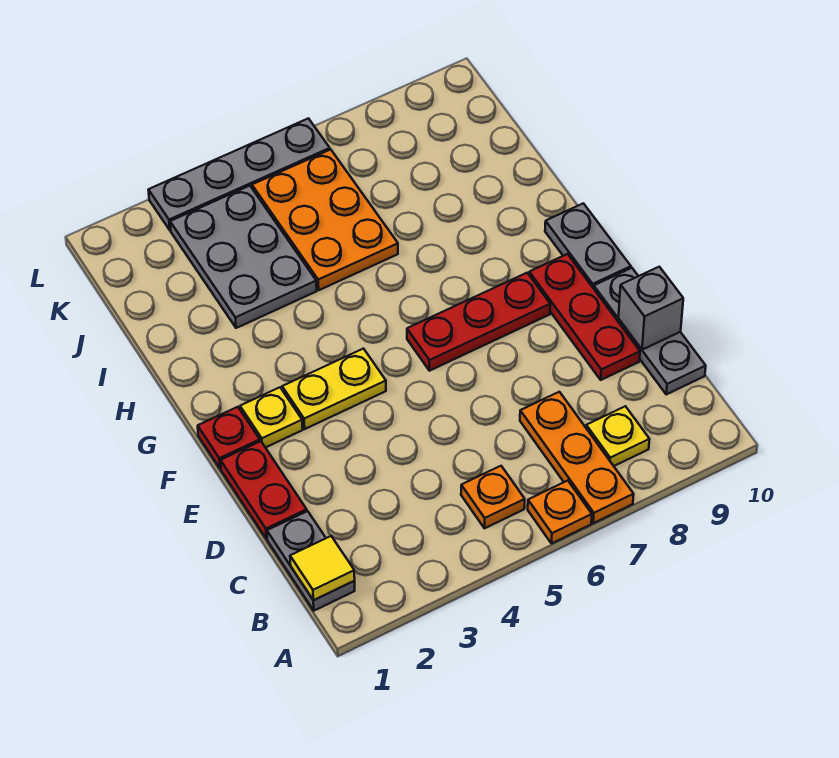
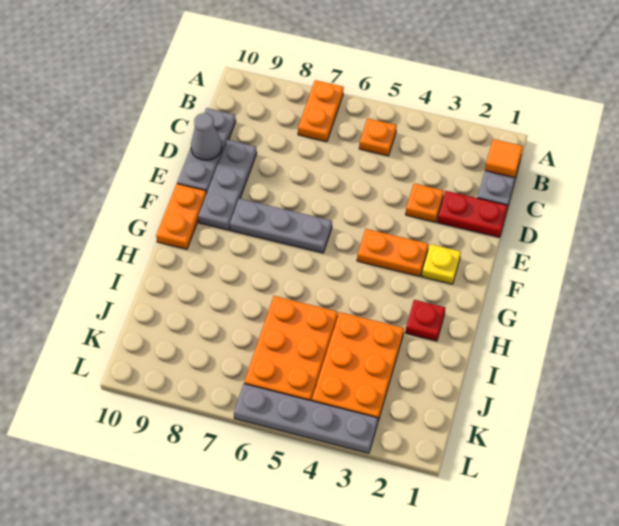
orange 1x1 plate [528,481,592,544] -> orange 1x1 plate moved to [406,183,444,222]
orange 1x3 plate [520,392,634,523] -> orange 1x2 plate [298,80,344,142]
yellow 1x1 tile [290,536,355,600] -> orange 1x1 tile [485,139,523,177]
yellow 1x1 plate [586,406,649,466] -> none
red 1x2 plate [220,441,307,539] -> red 1x2 plate turned to [437,191,508,237]
red 1x3 plate [529,254,640,380] -> grey 1x3 plate [198,140,257,230]
grey 1x1 brick [618,267,683,350] -> grey 1x1 cone [191,113,222,160]
red 1x1 plate [198,407,260,469] -> red 1x1 plate moved to [406,300,445,341]
yellow 1x2 plate [282,349,386,429] -> orange 1x2 plate [357,229,428,276]
red 1x3 plate [407,273,550,371] -> grey 1x3 plate [230,199,332,253]
grey 1x2 plate [545,203,631,288] -> orange 1x2 plate [156,184,206,249]
grey 2x3 plate [170,186,317,328] -> orange 2x3 plate [312,312,404,420]

